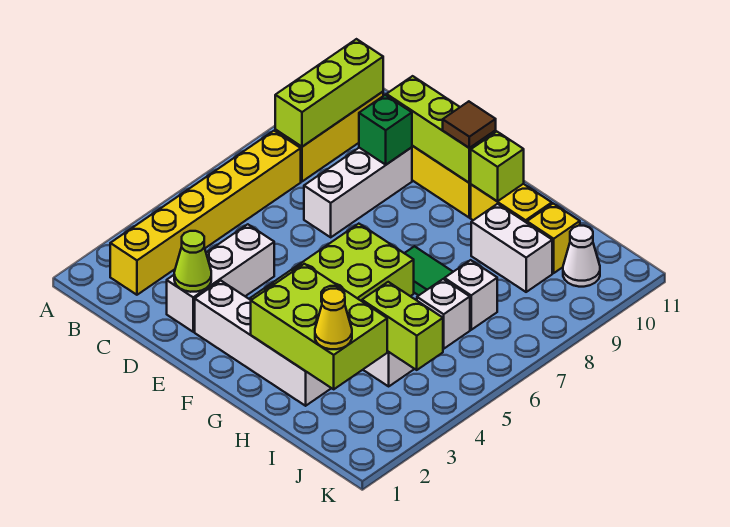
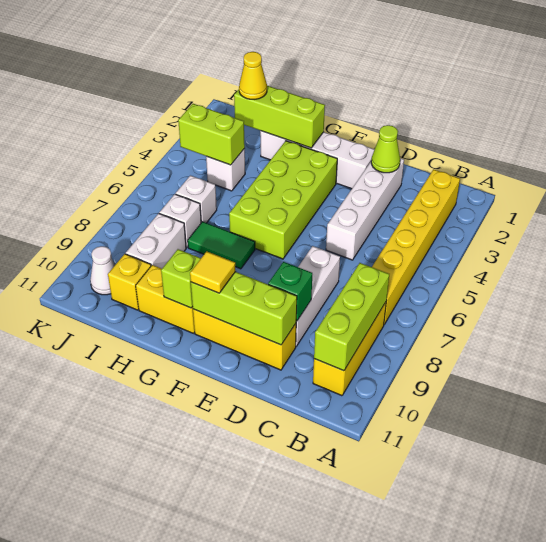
white 1x3 brick [167,224,274,332] -> white 1x4 brick [326,158,404,260]
brown 1x1 tile [443,101,496,148] -> yellow 1x1 tile [190,251,236,293]
lime 2x3 brick [251,264,387,389] -> lime 1x3 brick [234,86,325,148]
white 1x2 brick [471,204,552,292] -> white 1x2 brick turned to [126,213,186,269]

